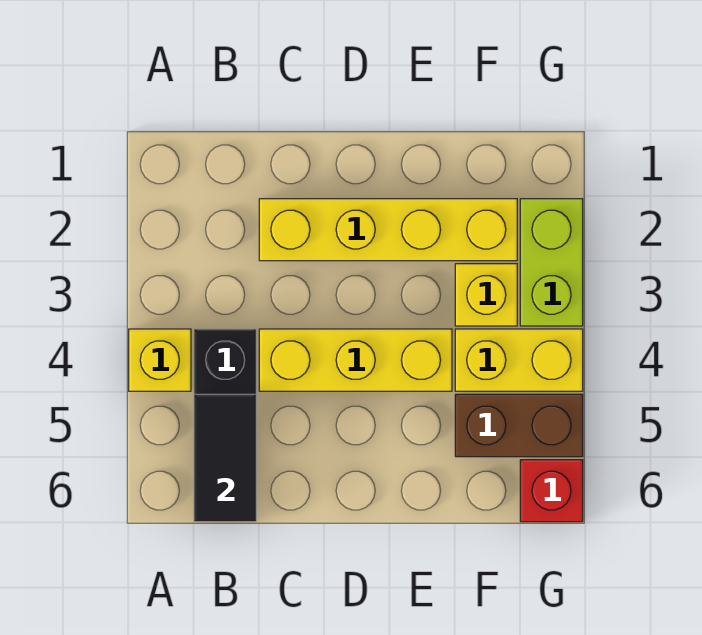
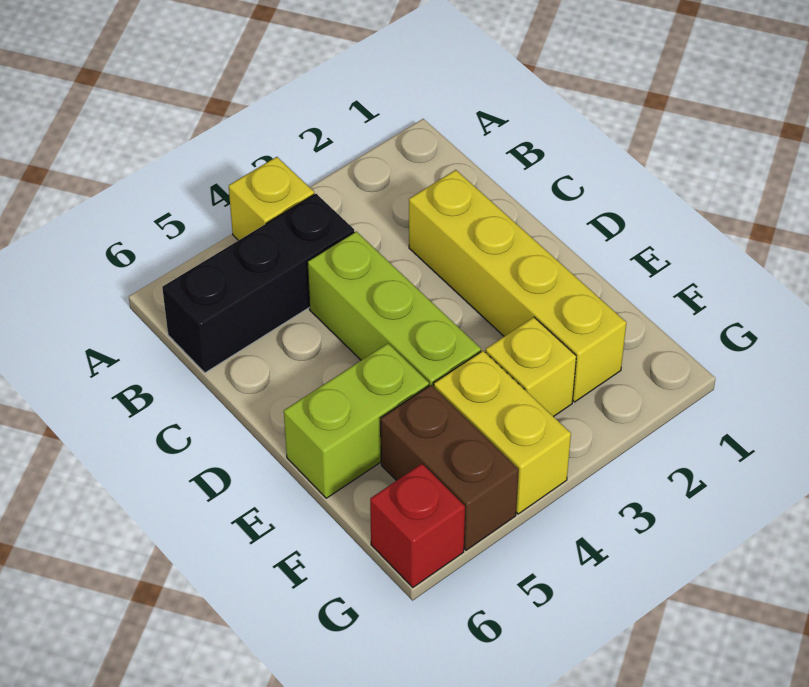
black 1x2 tile [194,394,256,522] -> none
yellow 1x3 brick [259,329,452,391] -> lime 1x3 brick [307,231,481,387]
lime 1x2 brick [520,199,583,326] -> lime 1x2 brick moved to [284,343,429,498]

